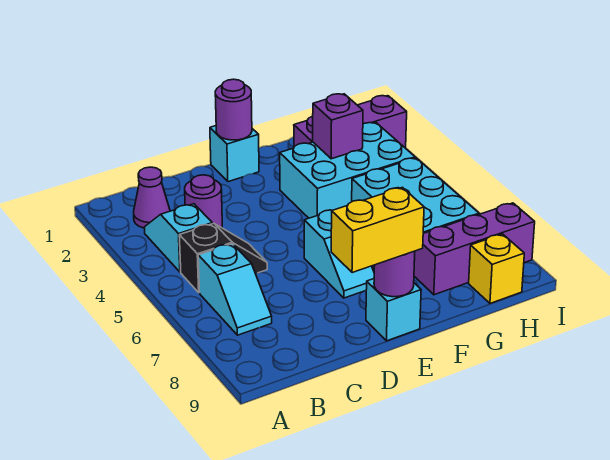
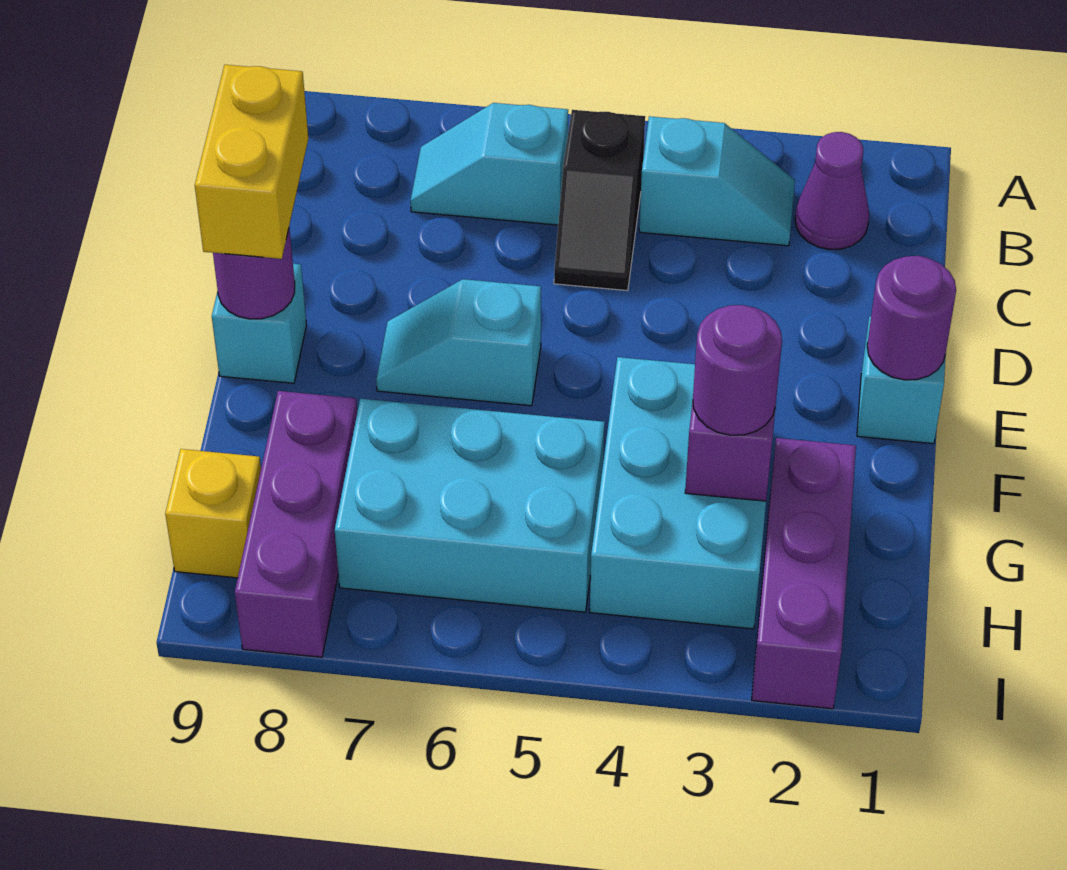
purple 1x1 round brick [185,175,222,228] -> purple 1x1 round brick moved to [693,305,782,435]

